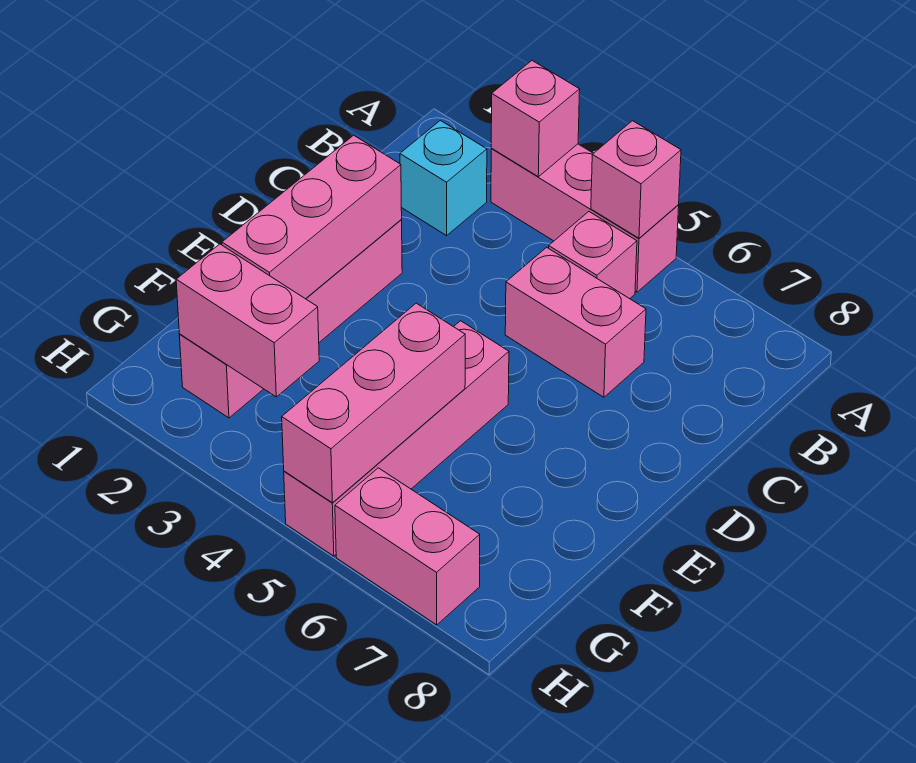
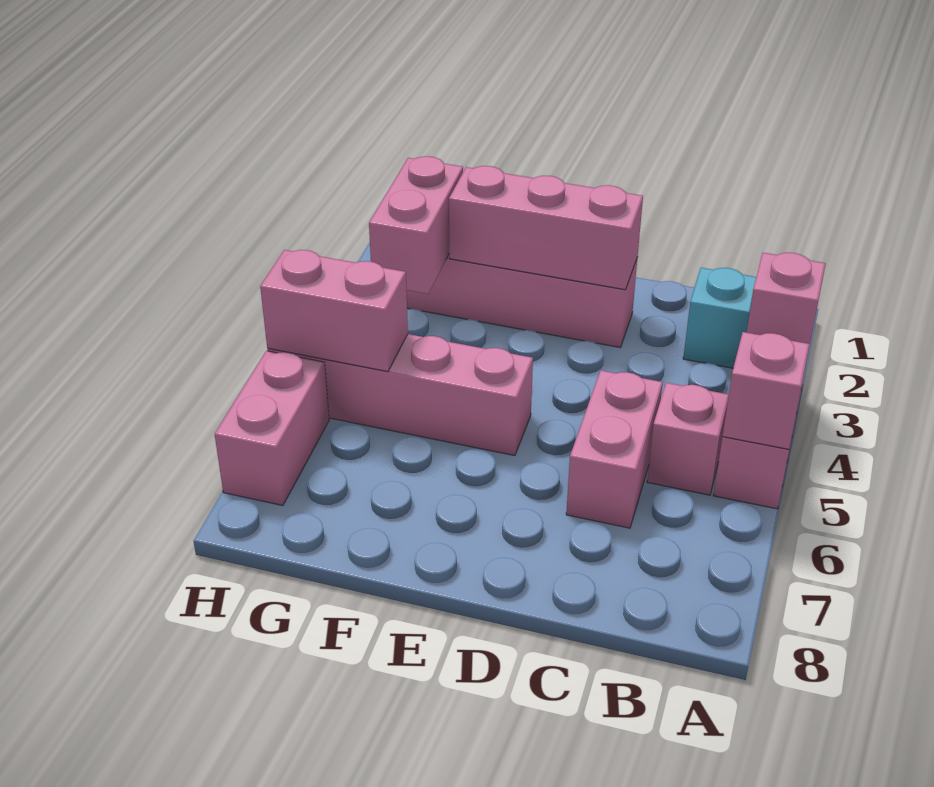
pink 1x3 brick [282,303,465,503] -> pink 1x2 brick [260,250,408,372]

